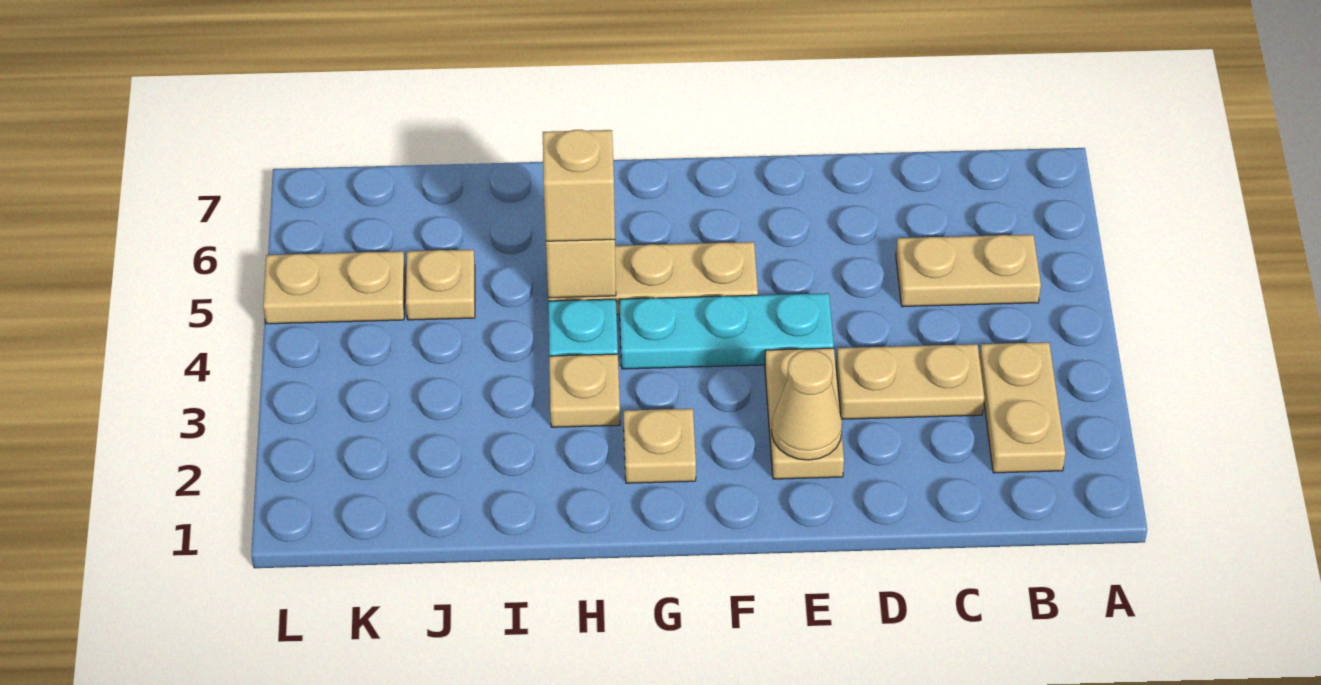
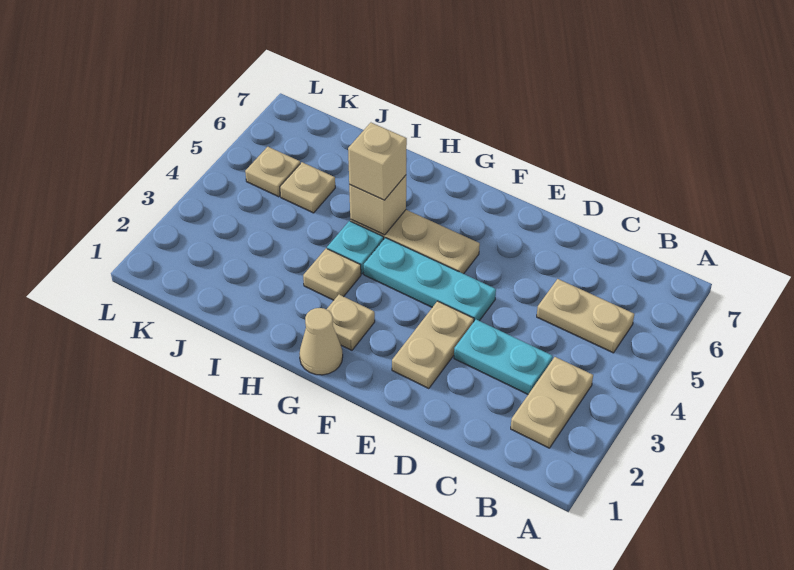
tan 1x2 plate [836,344,984,419] -> cyan 1x2 plate [454,320,553,394]
tan 1x1 cone [772,350,842,460] -> tan 1x1 cone moved to [299,308,343,375]
tan 1x2 plate [263,251,405,324] -> tan 1x1 plate [245,147,300,197]

